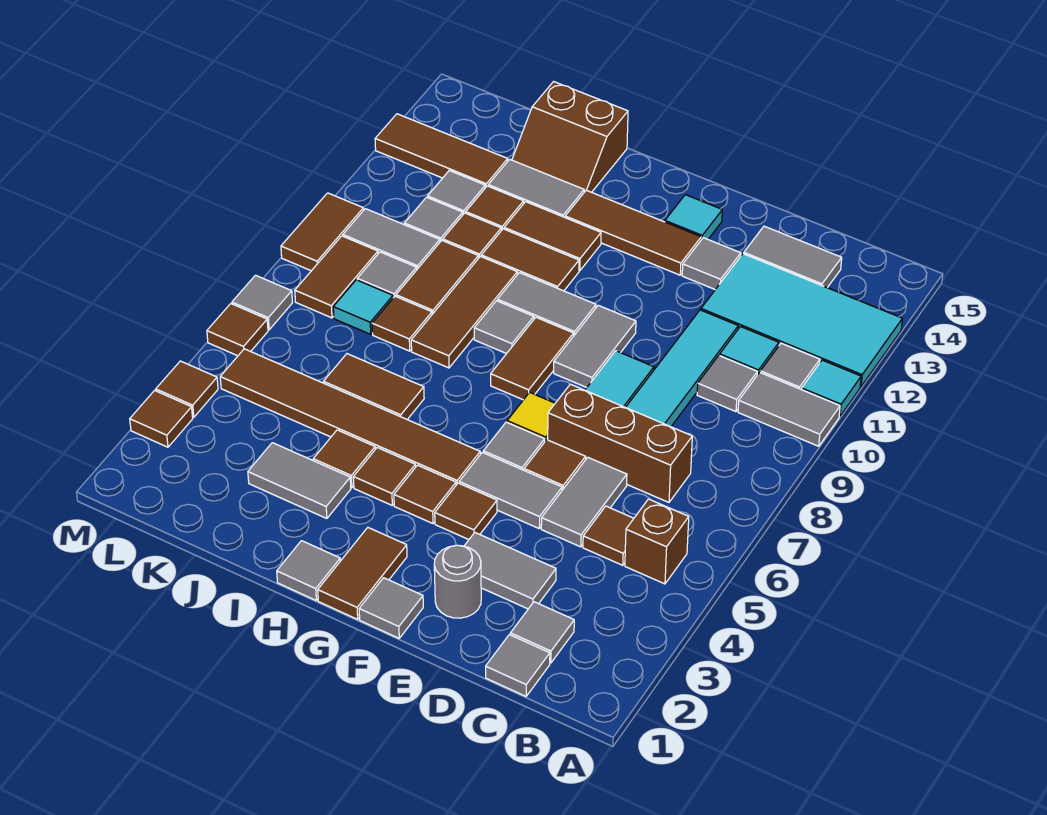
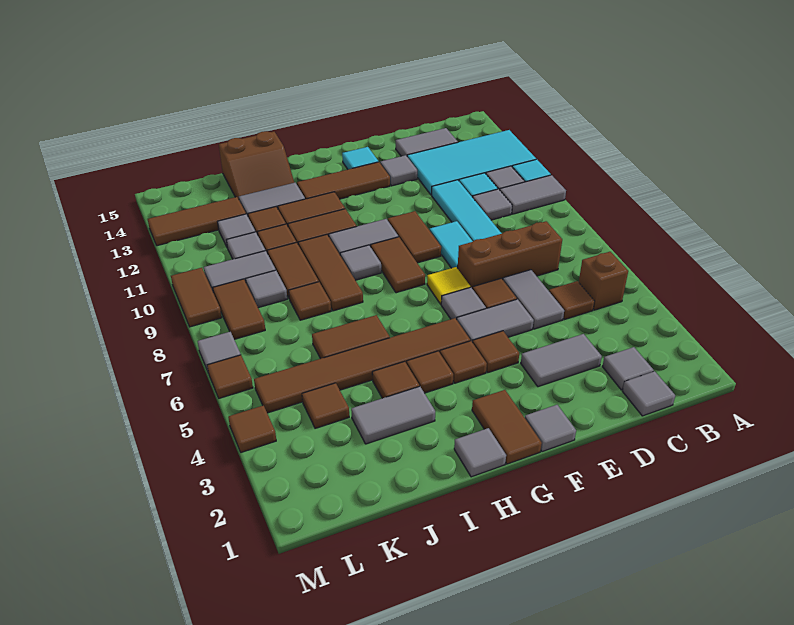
grey 1x1 round brick [434,545,481,618] -> none
grey 1x2 tile [554,305,636,388] -> brown 1x2 tile [388,211,441,263]
cyan 1x1 tile [333,280,393,334] -> none
brown 1x1 tile [130,390,193,447] -> brown 1x1 tile moved to [302,383,349,428]

